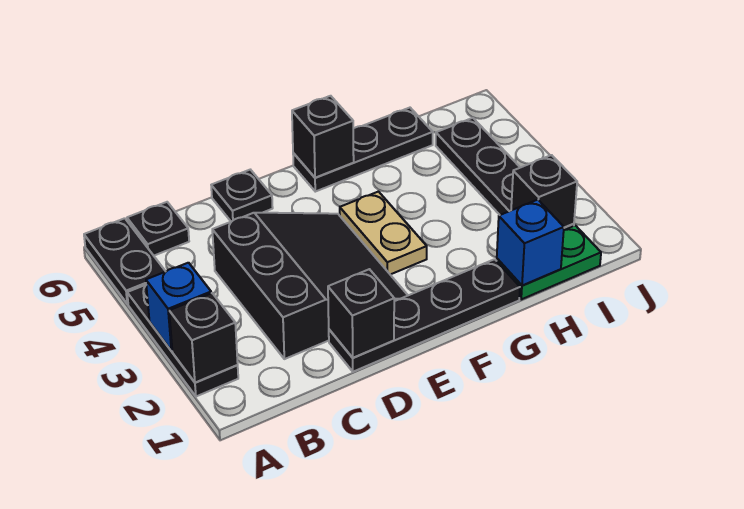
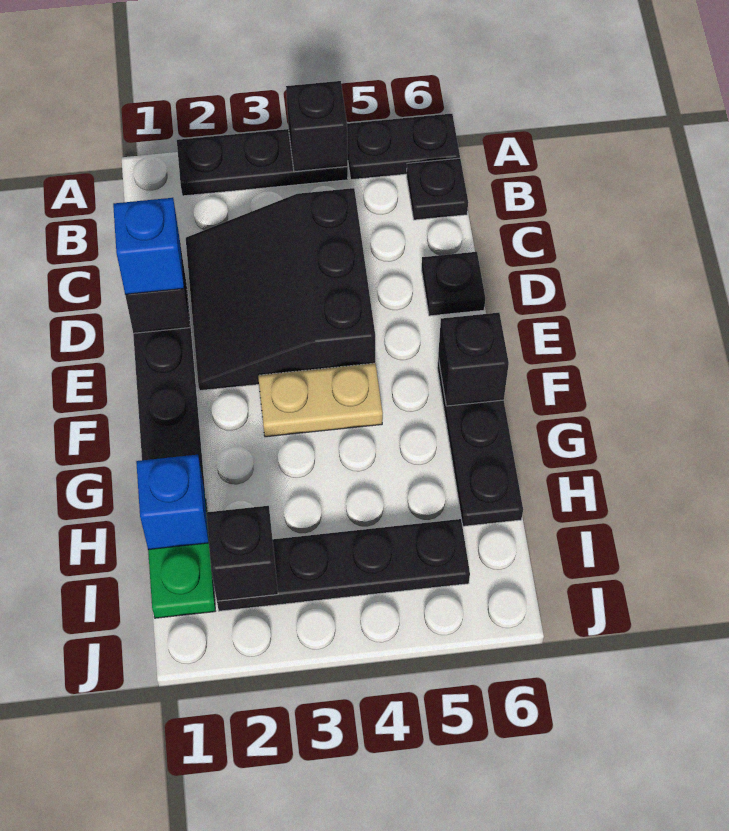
black 1x1 brick [169,293,238,383] -> black 1x1 brick moved to [286,81,348,172]
blue 1x1 brick [146,263,211,351] -> blue 1x1 brick moved to [113,198,184,294]
black 3x3 slope [212,213,408,359] -> black 3x3 slope turned to [186,188,375,391]

